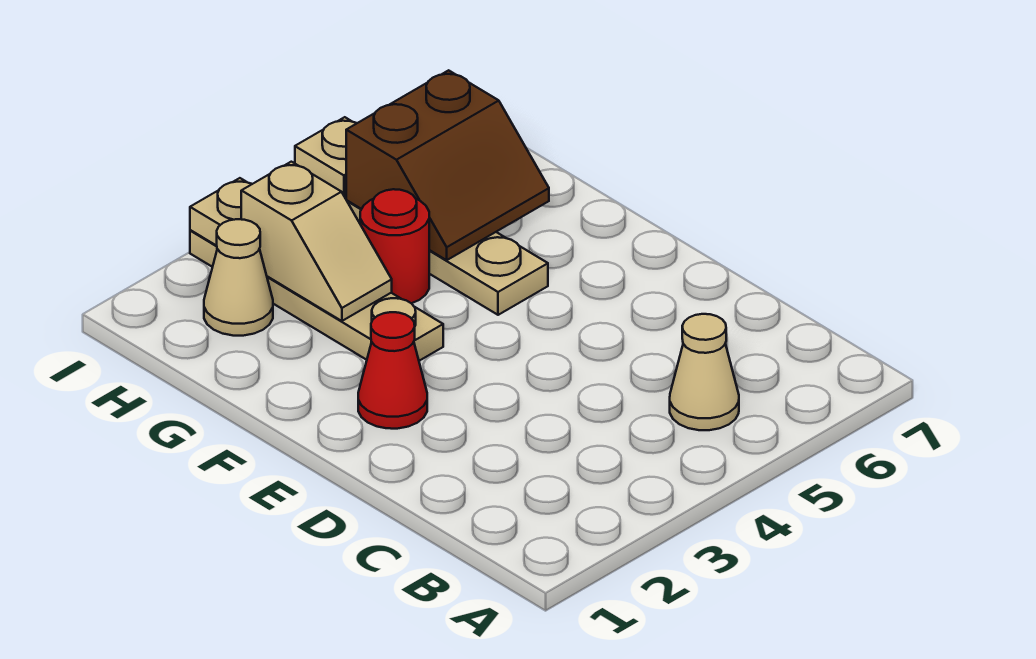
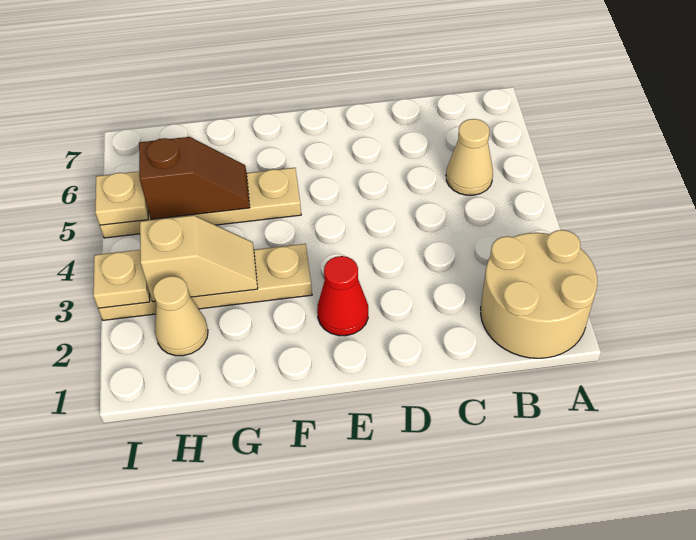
none -> tan 2x2 round brick [481,230,597,358]
red 1x1 round brick [360,189,429,303] -> none
brown 2x2 slope [346,70,549,260] -> brown 1x2 slope [139,137,250,219]

